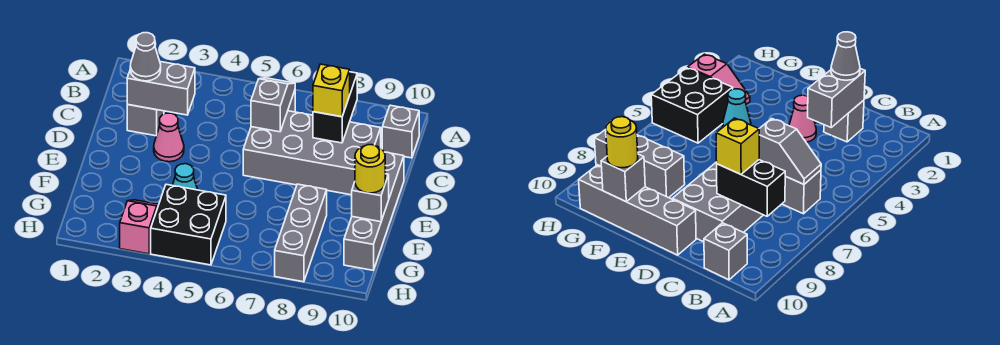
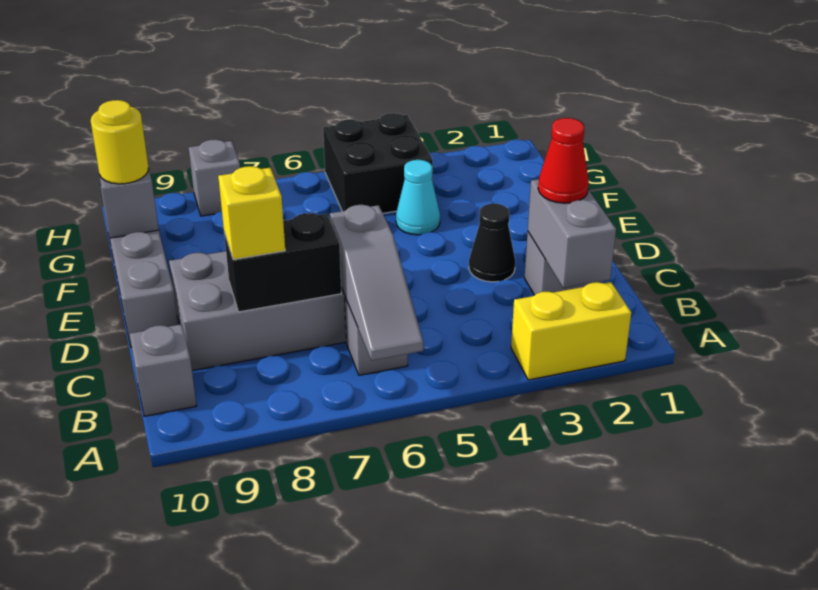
none -> yellow 1x2 brick [511,282,631,380]
grey 1x2 slope [251,78,295,132] -> grey 1x3 slope [330,205,423,361]
black 1x2 brick [313,72,357,143] -> black 1x2 brick turned to [224,213,341,312]
grey 1x2 brick [127,62,195,115] -> grey 1x2 brick turned to [528,179,616,288]
grey 1x1 cone [130,33,161,81] -> red 1x1 cone [538,118,589,203]
pink 1x1 cone [154,113,184,162] -> black 1x1 cone [469,204,515,282]
grey 1x3 brick [275,184,327,282] -> grey 1x1 brick [189,139,240,216]
pink 1x2 slope [120,200,159,254] -> none

